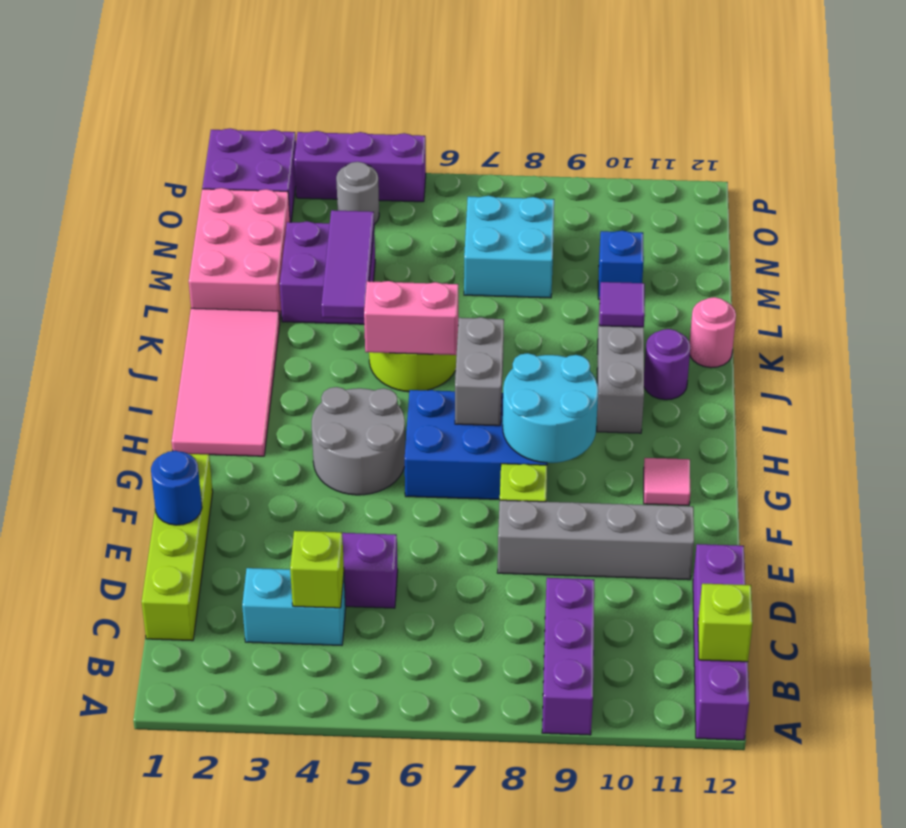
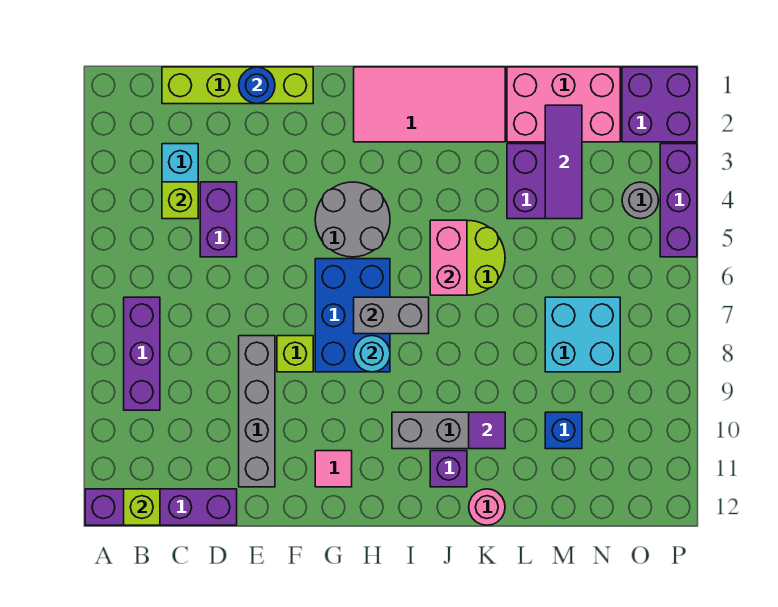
purple 1x3 brick [542,578,594,735] -> purple 1x3 brick turned to [124,297,160,410]
cyan 2x2 round brick [503,353,598,463] -> cyan 1x1 round brick [354,336,390,372]
purple 1x1 round brick [644,329,690,400] -> purple 1x1 brick [430,451,467,487]
purple 1x3 tile [321,210,374,319] -> purple 1x3 tile turned to [545,105,582,219]

